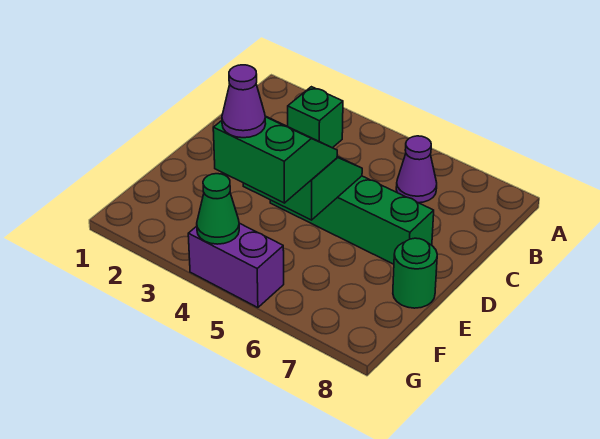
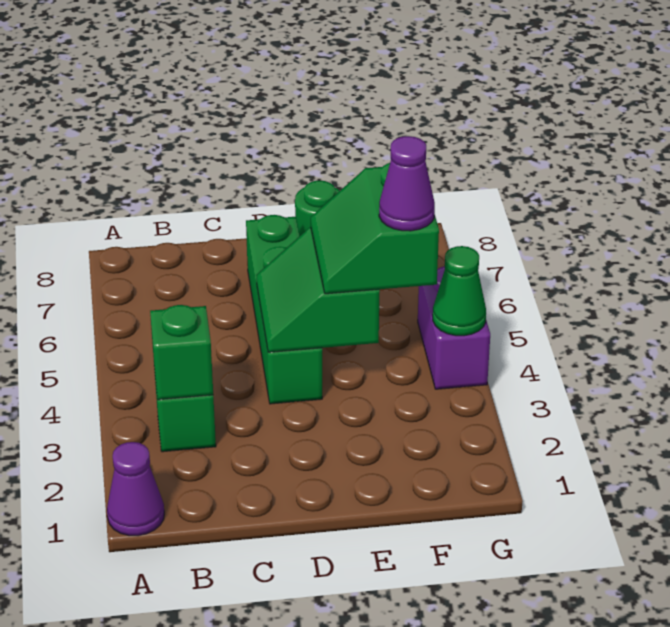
none -> green 1x1 brick [150,305,213,400]
purple 1x1 cone [396,136,437,203] -> purple 1x1 cone moved to [107,442,164,536]

